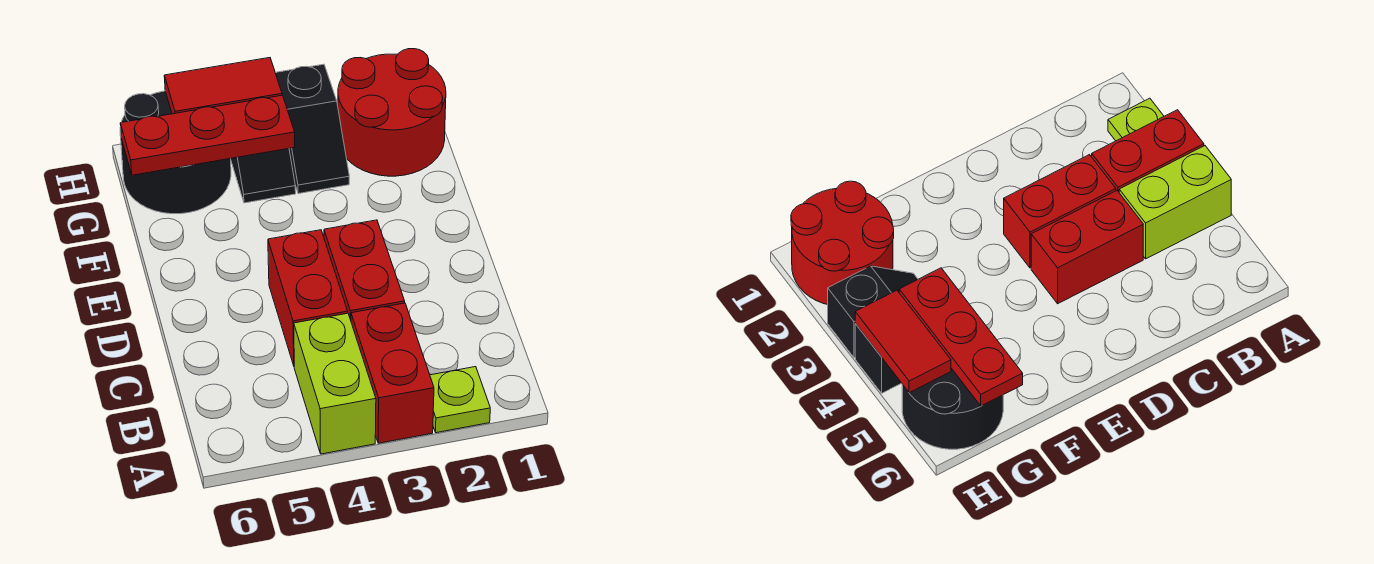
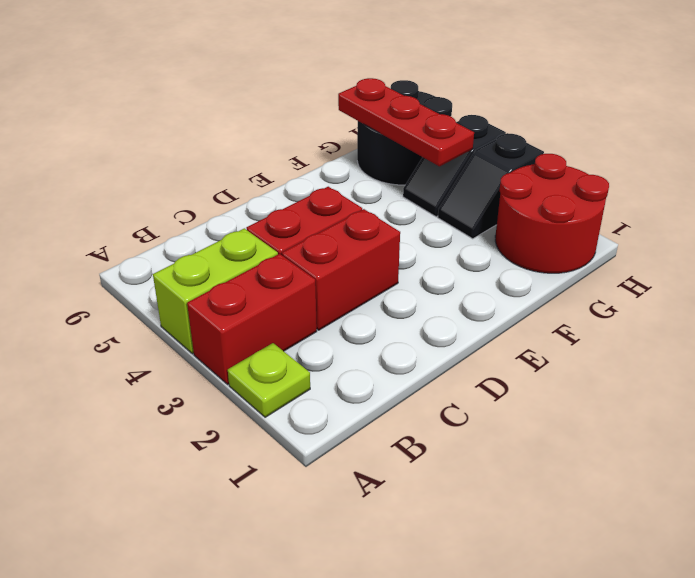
red 1x2 tile [164,58,282,114] -> none

